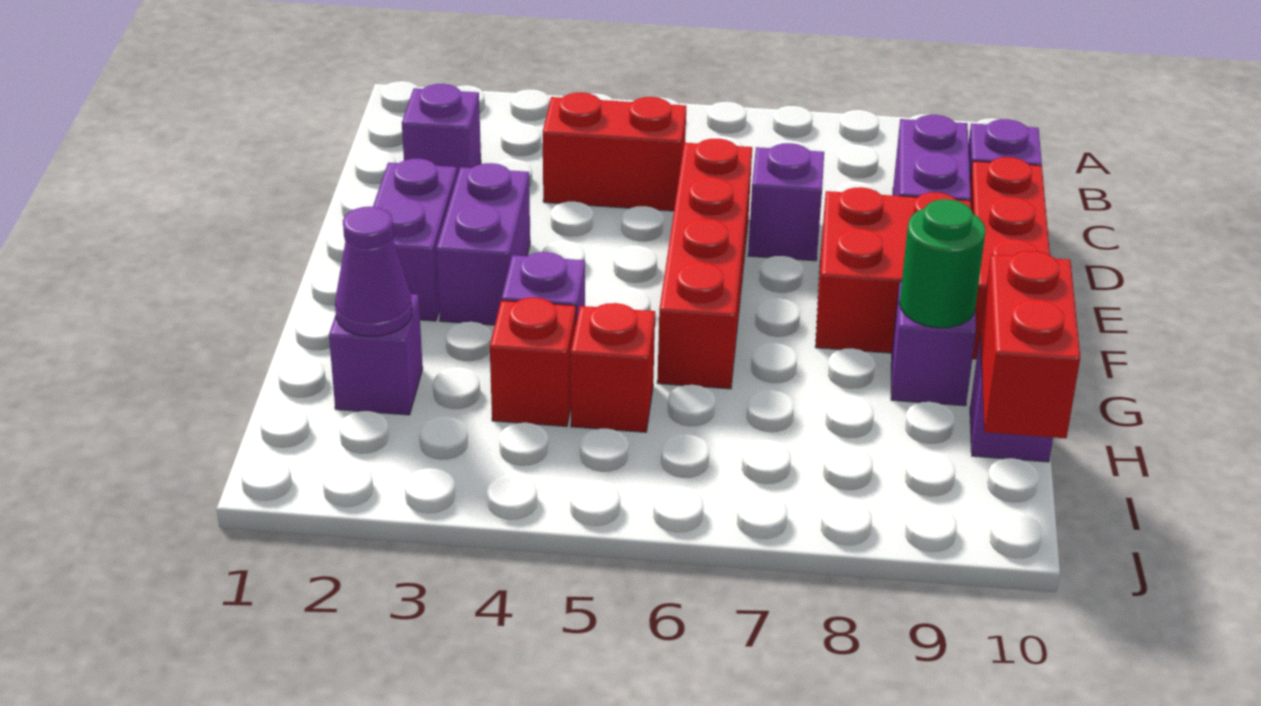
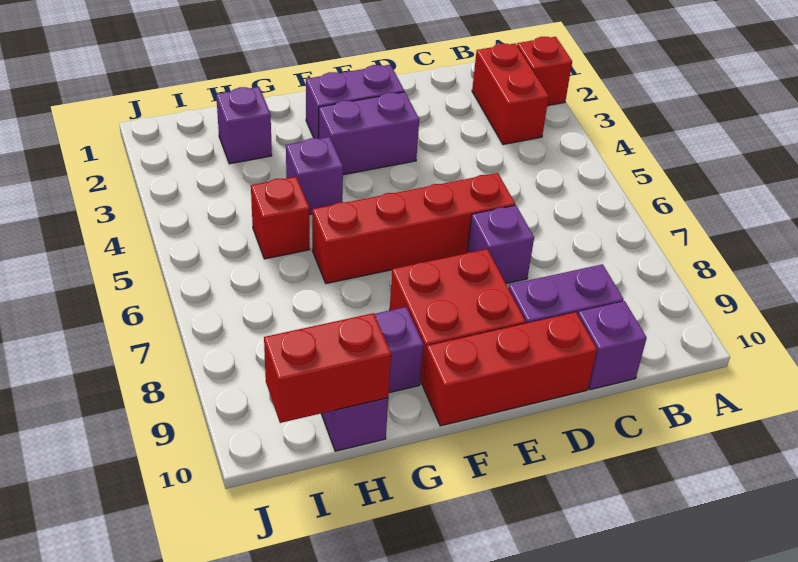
purple 1x1 brick [402,84,481,176] -> none
red 1x2 brick [543,93,686,211] -> red 1x2 brick moved to [472,43,549,145]
green 1x1 round brick [899,199,986,328] -> none
purple 1x1 cone [335,207,412,336] -> none
red 1x1 brick [490,298,576,427] -> red 1x1 brick moved to [517,37,572,106]

